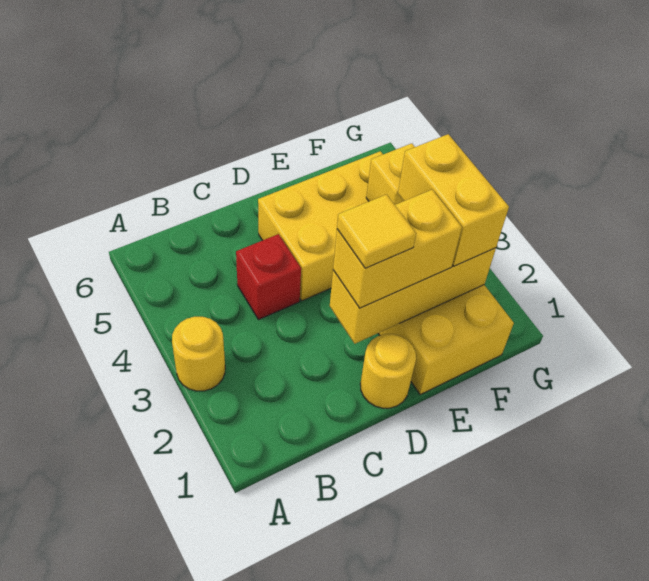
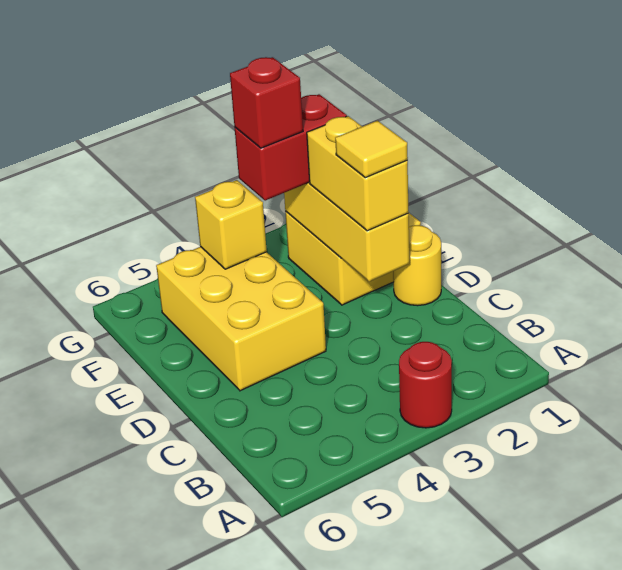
yellow 1x1 round brick [172,317,225,391] -> red 1x1 round brick [399,342,452,428]
red 1x1 brick [236,234,301,320] -> red 1x1 brick moved to [230,57,303,148]
yellow 1x2 brick [398,134,509,266] -> red 1x2 brick [235,94,347,201]

